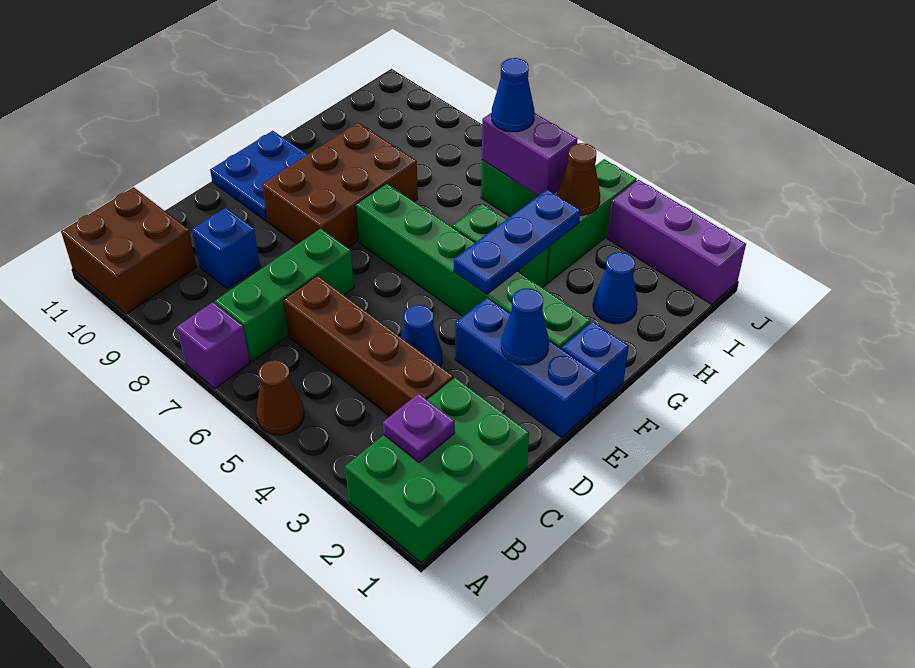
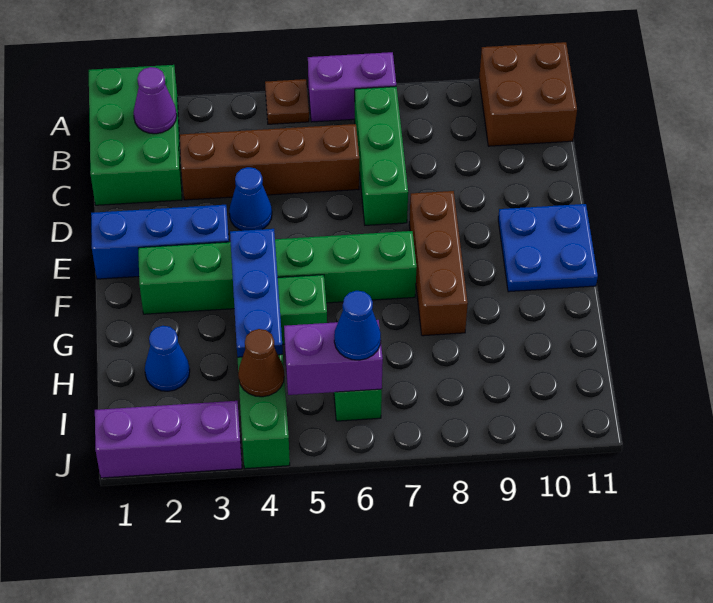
brown 1x1 cone [256,360,304,435] -> brown 1x1 plate [265,79,309,124]
purple 1x1 brick [177,302,250,389] -> purple 1x2 brick [308,52,396,122]
purple 1x1 plate [383,393,455,462] -> purple 1x1 cone [133,67,177,134]
blue 1x1 brick [192,207,260,289] -> none
blue 1x1 cone [501,288,549,365] -> none
brown 2x3 brick [262,123,418,248] -> brown 1x3 brick [409,191,468,336]
blue 1x1 brick [562,321,629,409] -> none

